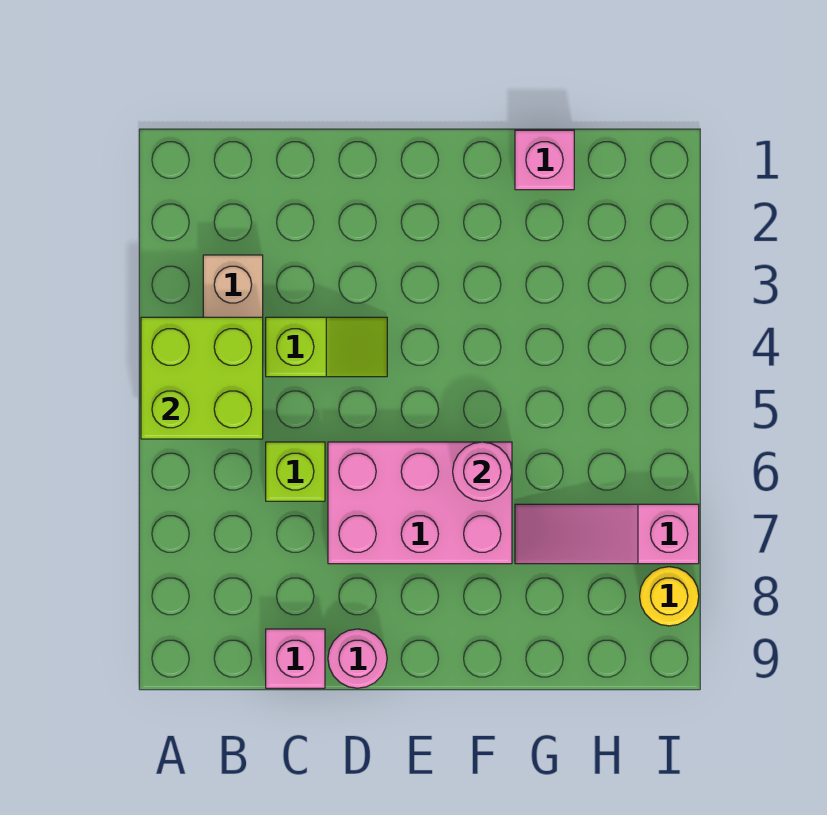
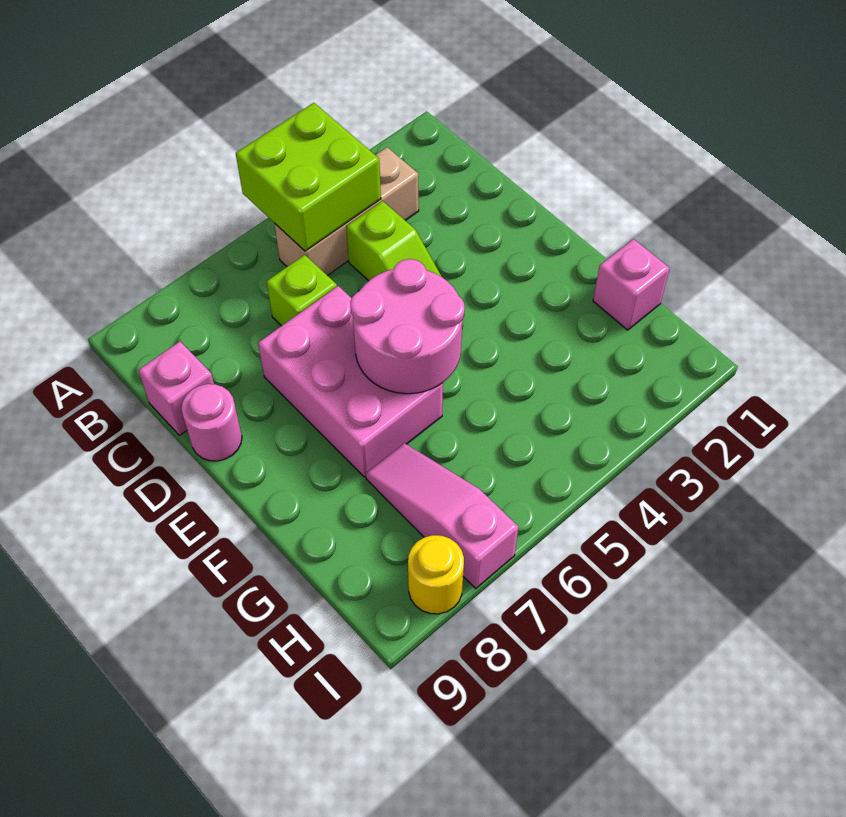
pink 1x1 round brick [453,442,512,501] -> pink 2x2 round brick [351,259,465,394]

